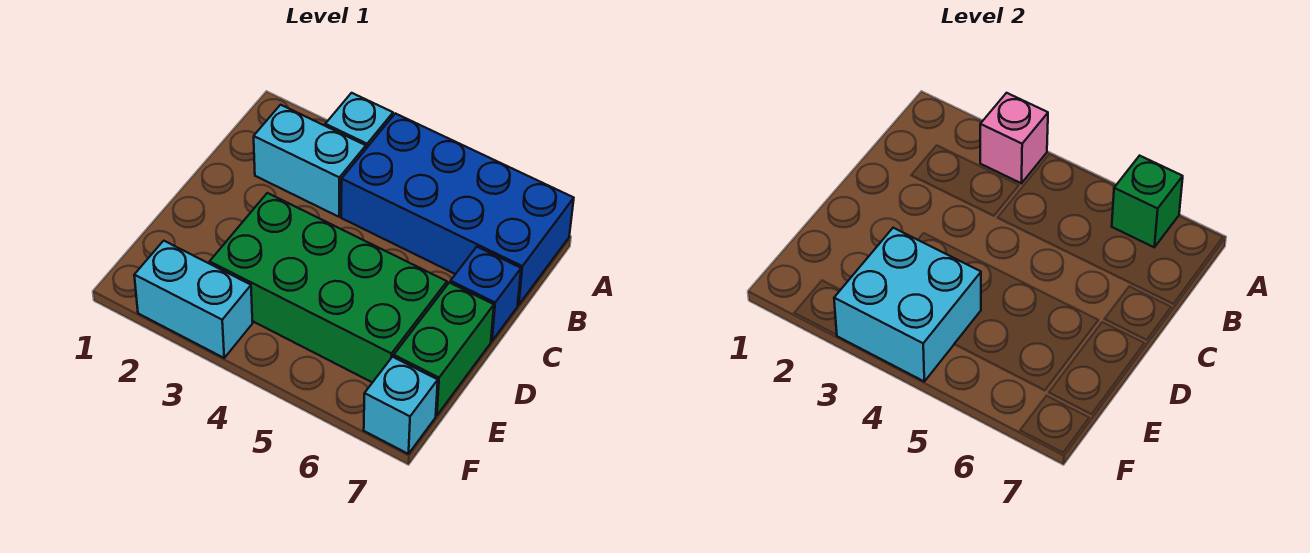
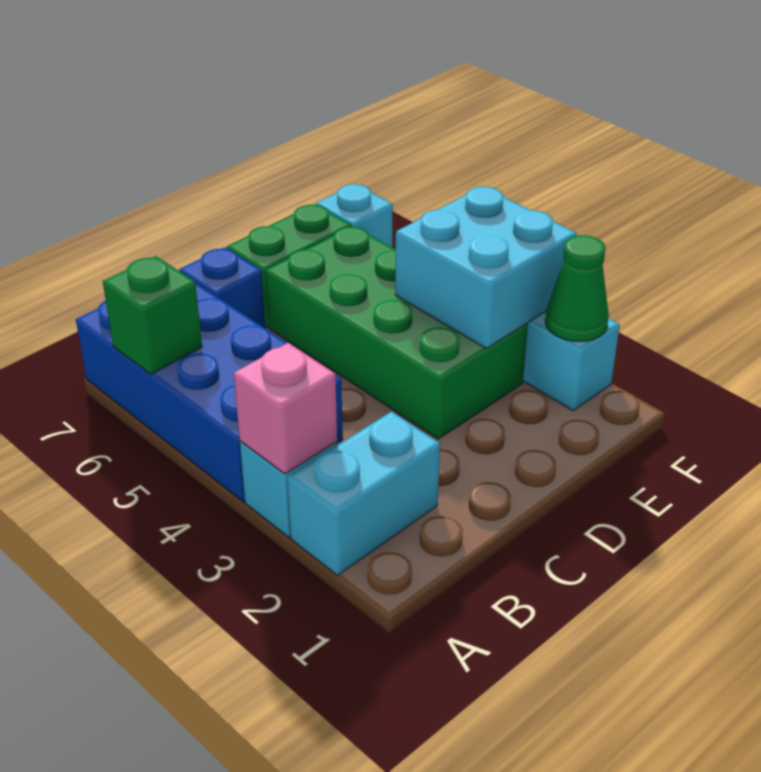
cyan 1x2 brick [254,105,366,217] -> cyan 1x2 brick turned to [287,412,440,575]
none -> green 1x1 cone [545,236,609,341]

